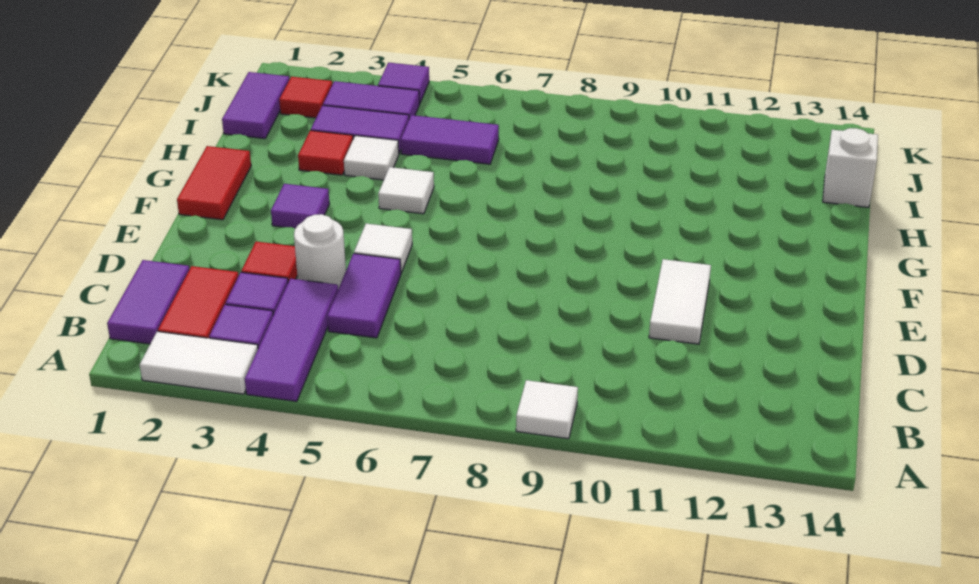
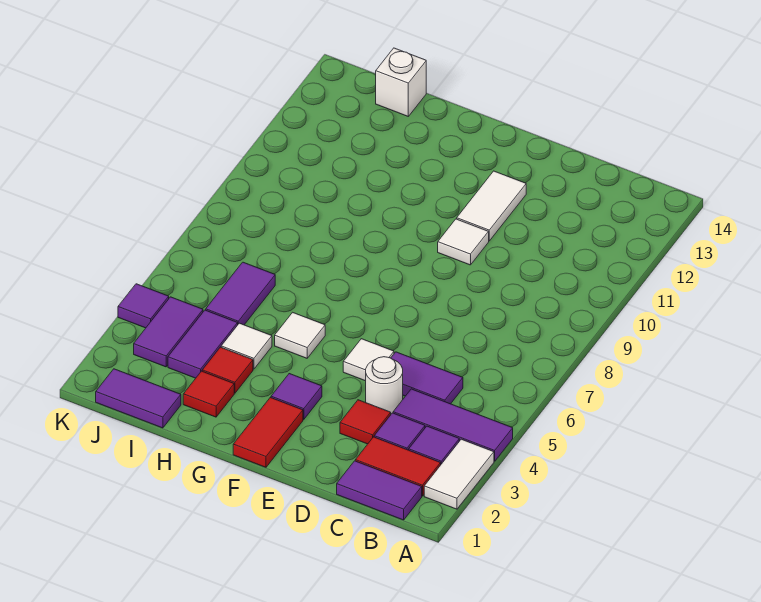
white 1x1 tile [516,380,578,439] -> white 1x1 tile moved to [438,219,489,265]
white 1x2 tile [649,259,711,344] -> white 1x2 tile turned to [457,171,526,241]
red 1x2 tile [177,146,251,220] -> red 1x2 tile turned to [233,397,303,467]
red 1x1 tile [279,77,332,118] -> red 1x1 tile moved to [183,371,234,417]

